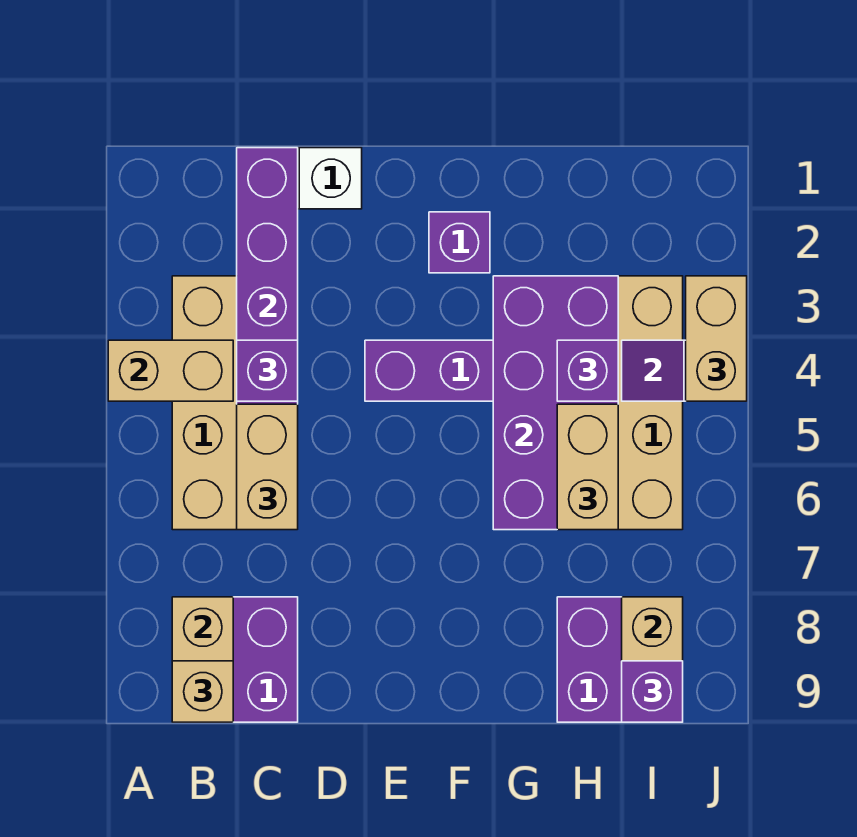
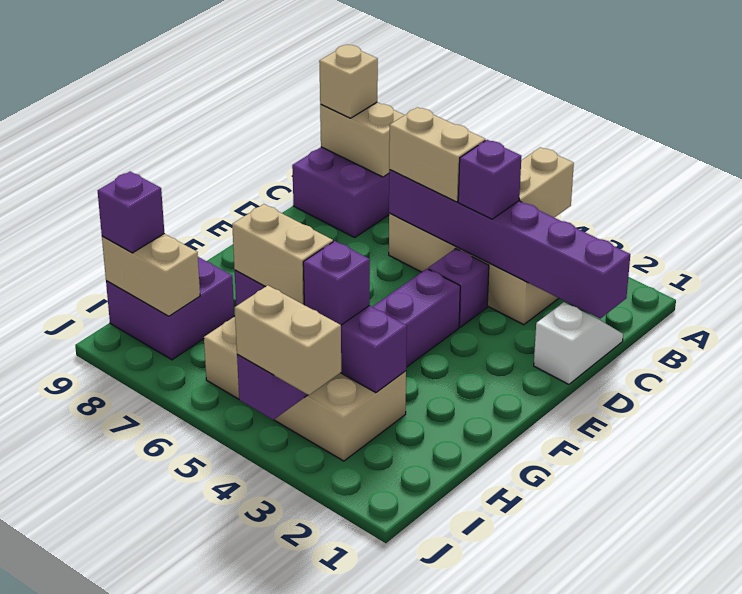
purple 1x1 brick [429,212,490,273] -> purple 1x1 brick moved to [428,248,489,327]
purple 2x4 brick [493,276,618,530] -> purple 1x4 brick [235,270,407,393]

